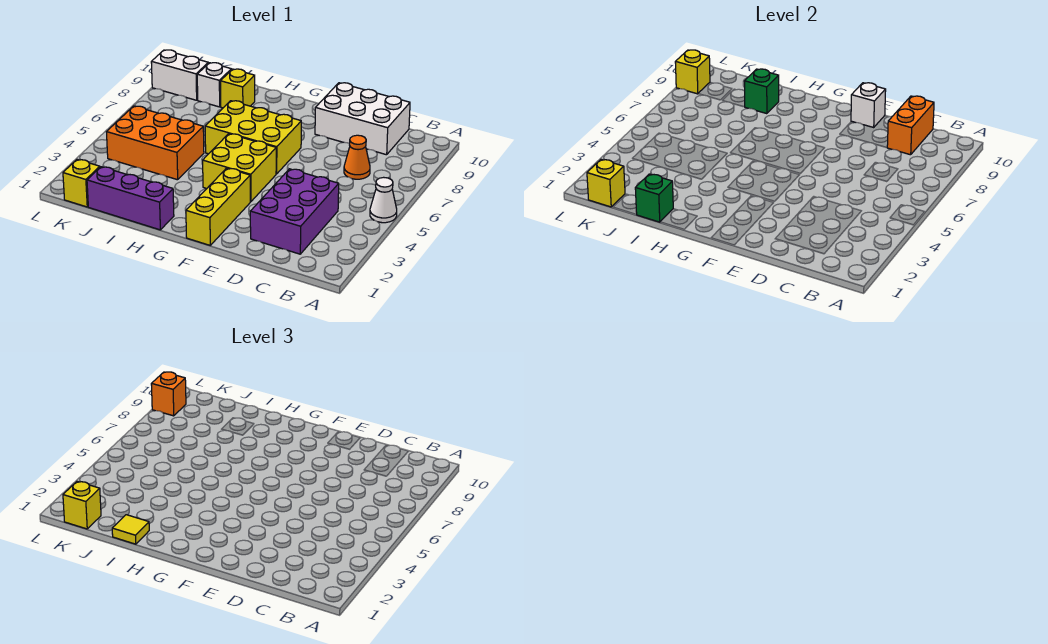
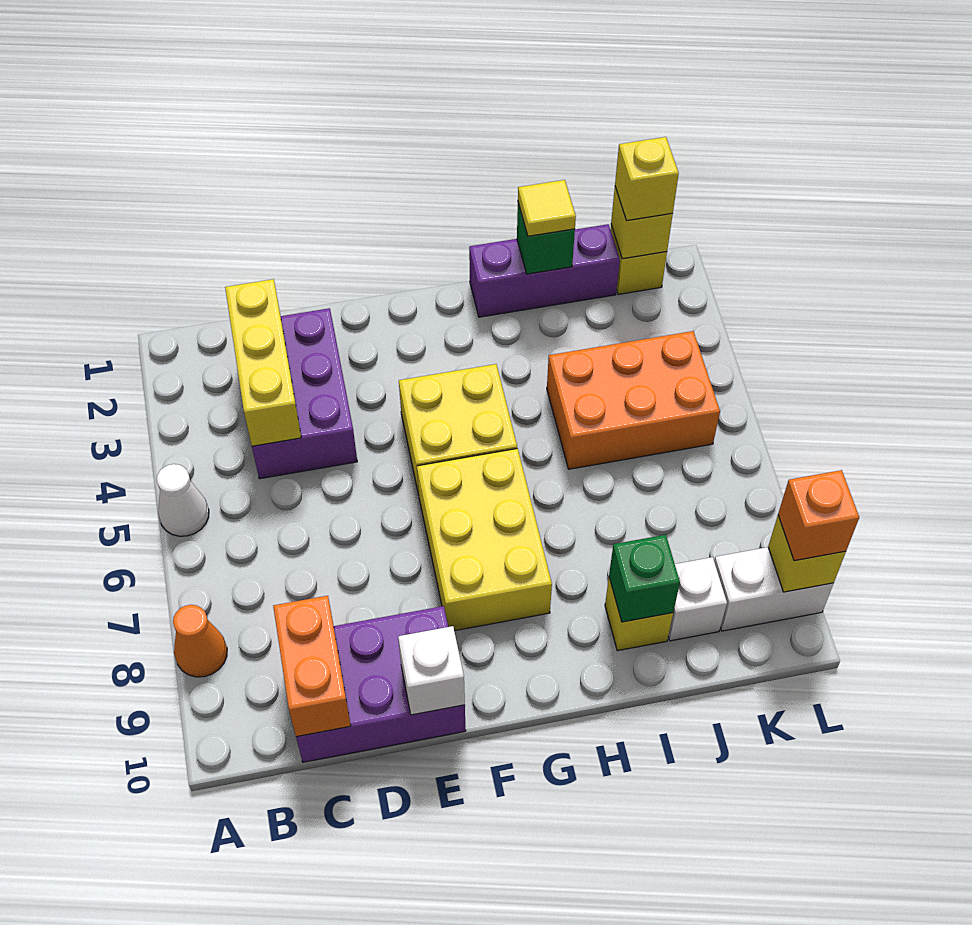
orange 1x1 cone [344,135,370,179] -> orange 1x1 cone moved to [173,605,227,677]
white 2x3 brick [315,83,410,155] -> purple 2x3 brick [296,606,466,762]
yellow 1x3 brick [186,168,250,245] -> yellow 1x3 brick moved to [225,279,301,446]
yellow 2x3 brick [205,101,301,174] -> yellow 2x3 brick turned to [417,448,552,631]

